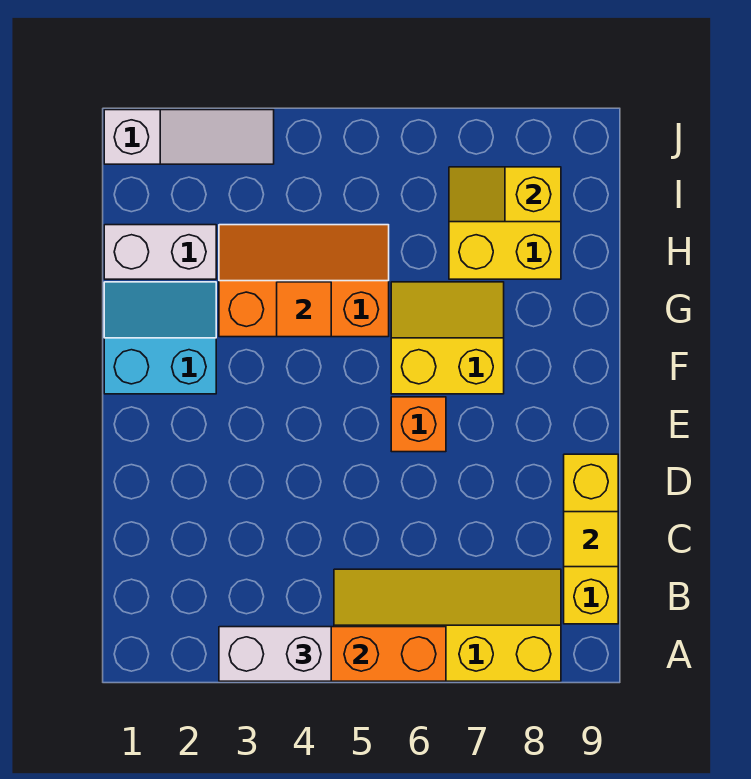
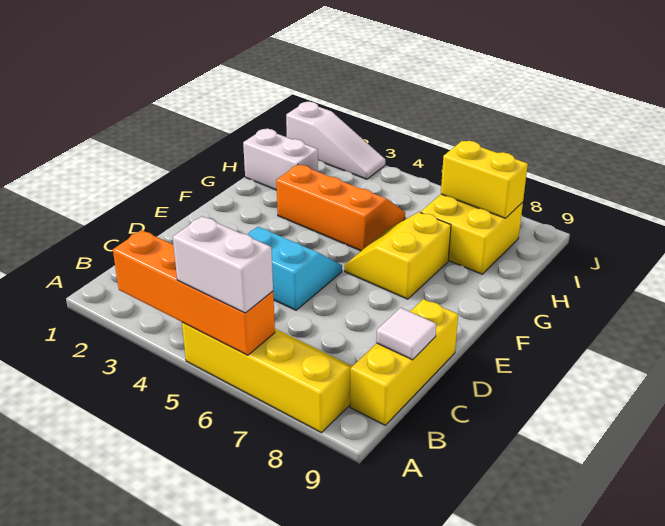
white 1x2 brick [219,627,331,681] -> white 1x2 brick moved to [173,216,273,313]
yellow 1x1 tile [564,512,618,567] -> white 1x1 tile [376,308,436,360]
orange 1x1 brick [391,397,446,452] -> none
cyan 2x2 slope [104,282,216,394] -> cyan 2x2 slope moved to [247,227,342,310]
yellow 2x2 slope [391,282,504,394] -> yellow 2x2 slope turned to [345,212,451,299]
orange 1x1 tile [277,282,331,337] -> none
yellow 1x2 slope [449,167,561,222] -> yellow 1x2 brick [441,141,528,218]

